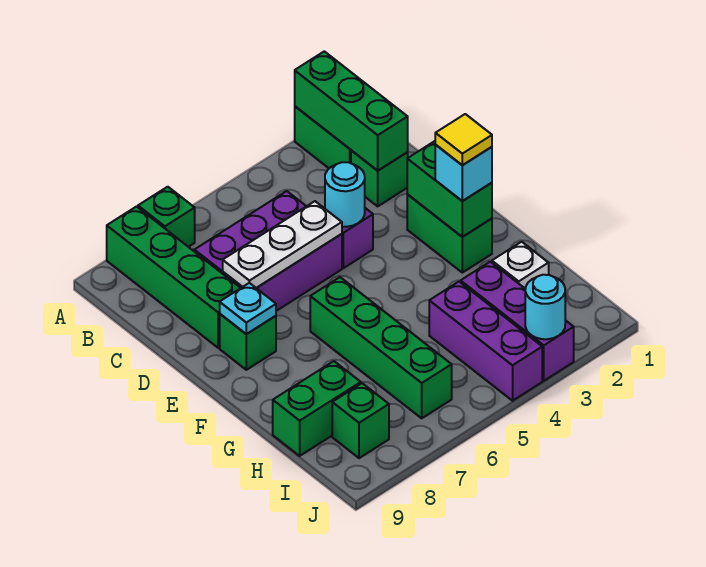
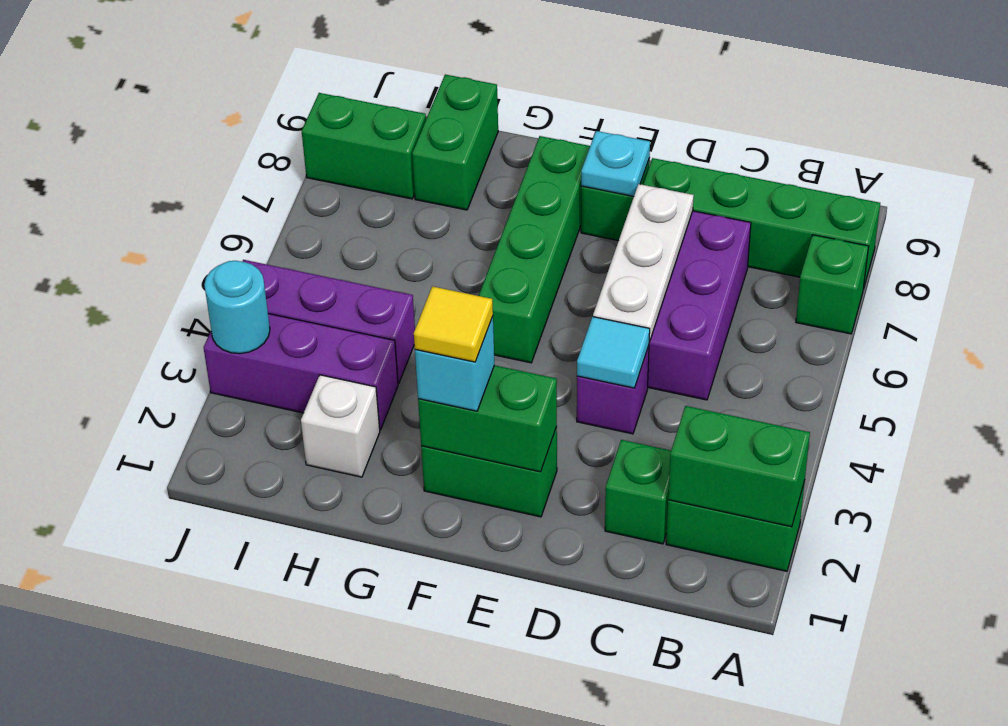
green 1x3 brick [295,51,408,171] -> green 1x2 brick [668,406,810,527]
cyan 1x1 round brick [325,162,365,227] -> cyan 1x1 tile [577,317,650,388]
green 1x4 brick [310,277,452,418] -> green 1x4 brick turned to [479,136,590,363]
green 1x1 brick [332,383,389,458] -> green 1x2 brick [302,93,426,199]

